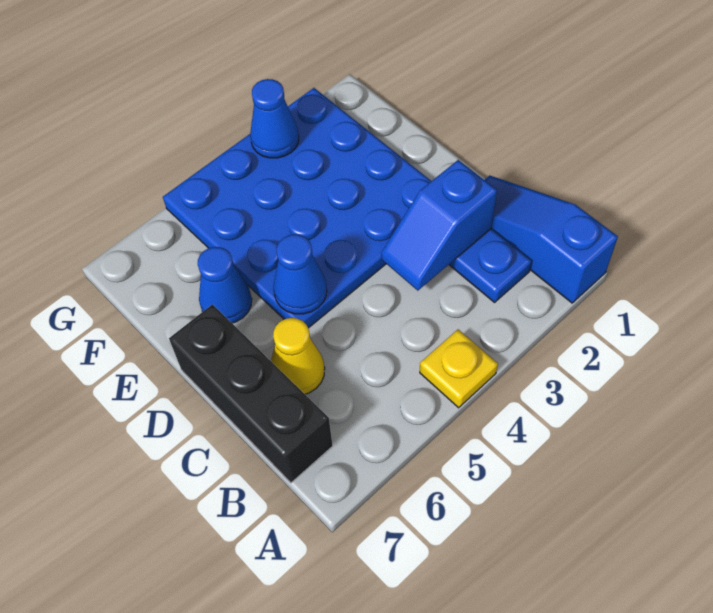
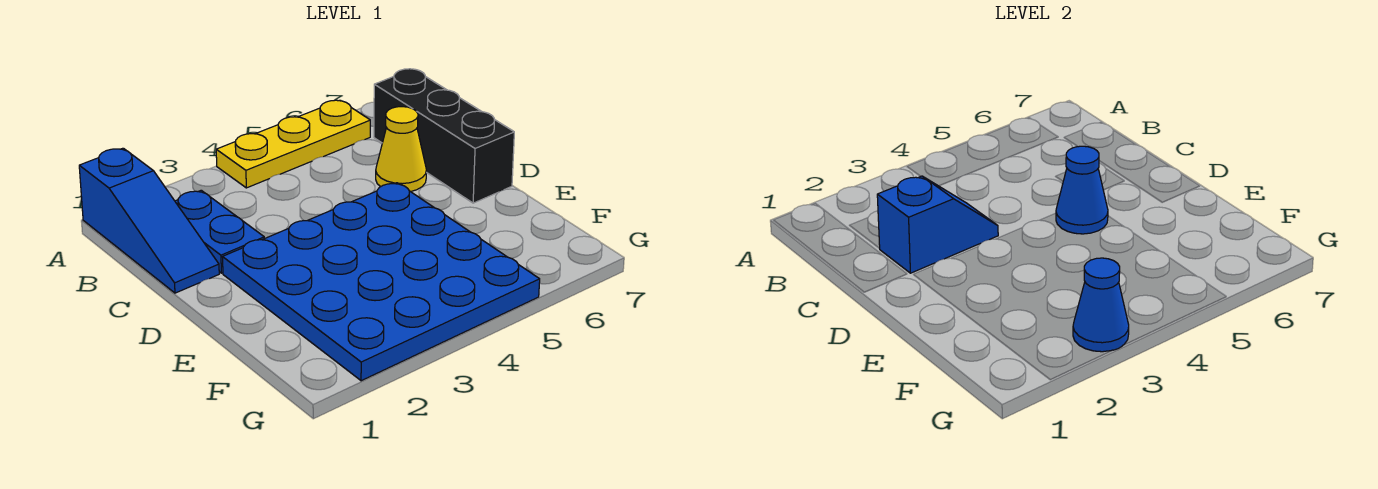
yellow 1x1 plate [420,330,498,408] -> yellow 1x3 plate [216,100,370,188]
blue 1x1 cone [198,247,252,323] -> none

